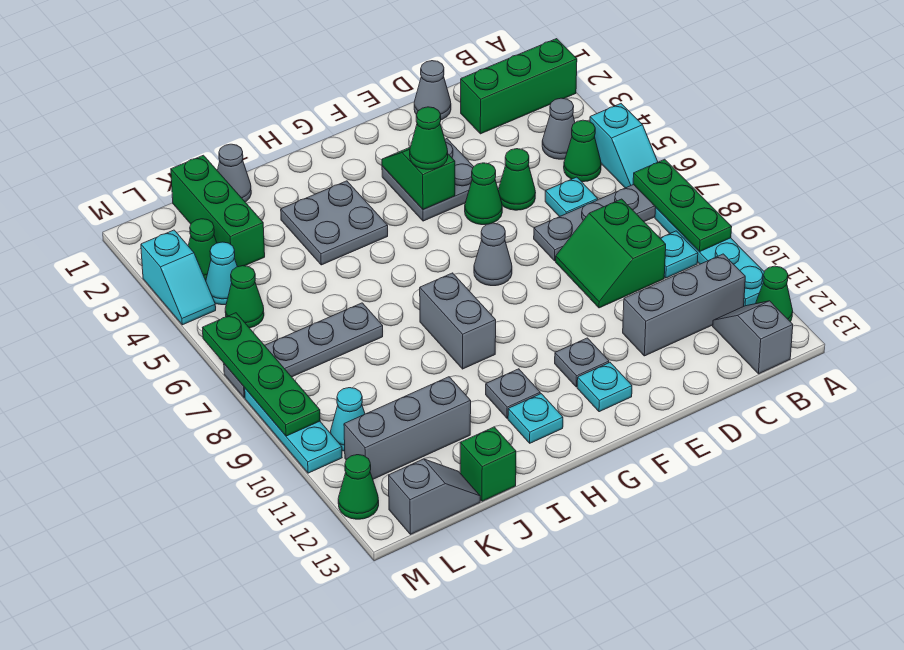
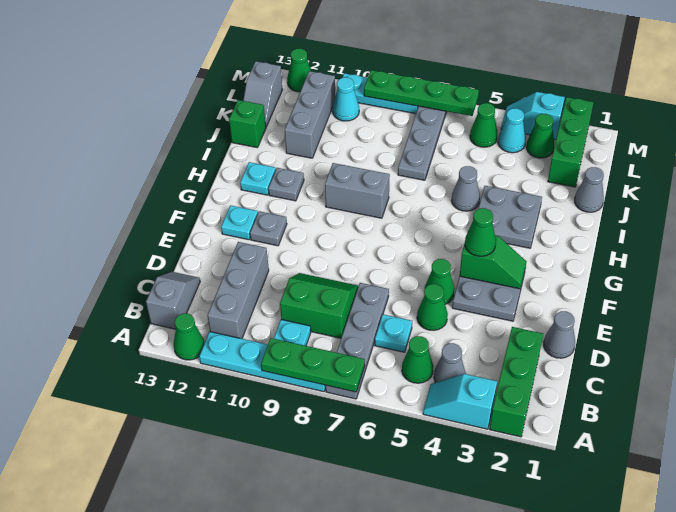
cyan 1x2 slope [590,104,658,188] -> cyan 1x2 slope moved to [423,374,497,429]
grey 1x2 slope [713,301,793,374] -> grey 1x2 slope turned to [146,272,200,329]
grey 1x1 cone [474,223,512,286] -> grey 1x1 cone moved to [452,166,480,211]
green 1x3 brick [171,155,265,267] -> green 1x3 brick turned to [548,97,594,187]

